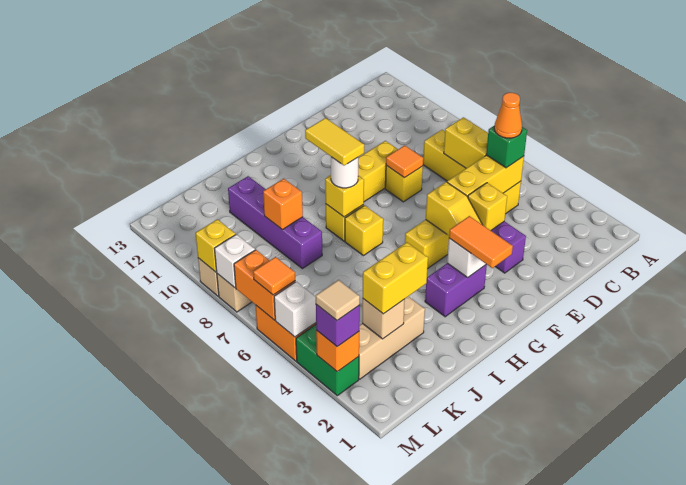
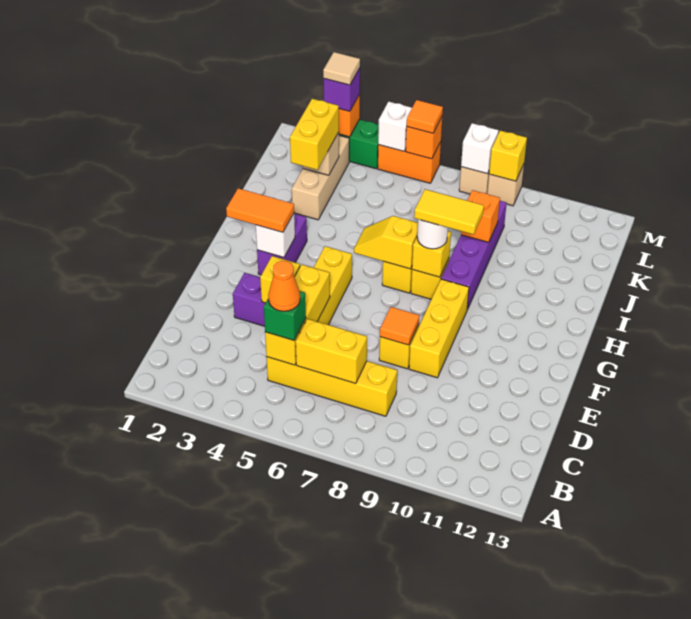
yellow 1x2 slope [426,182,482,236] -> yellow 1x2 slope moved to [354,216,418,269]
purple 1x4 brick [228,176,322,269] -> purple 1x4 brick turned to [441,201,506,310]
orange 1x2 brick [234,250,295,320] -> orange 1x1 brick [406,117,442,159]

